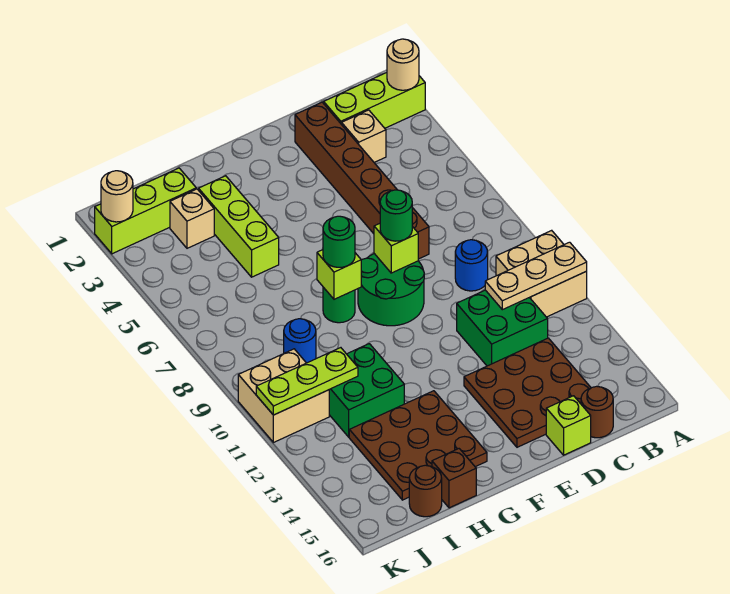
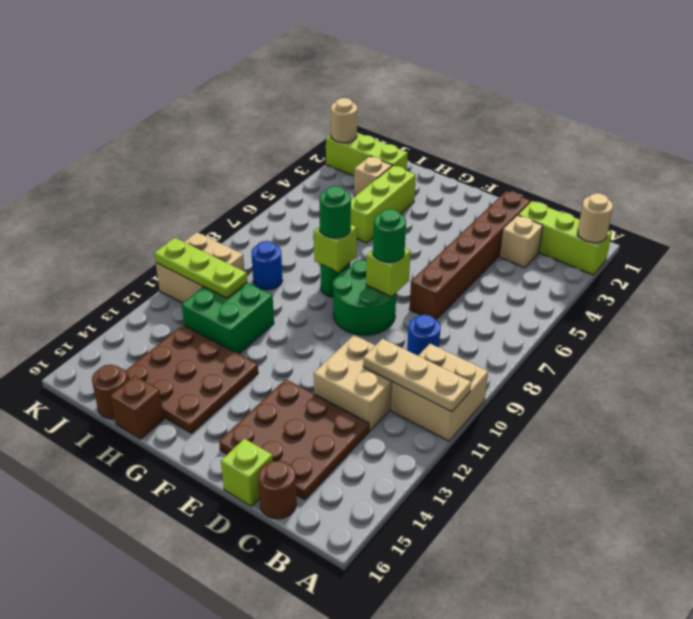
green 2x2 brick [457,290,548,366] -> tan 2x2 brick [314,335,392,431]

